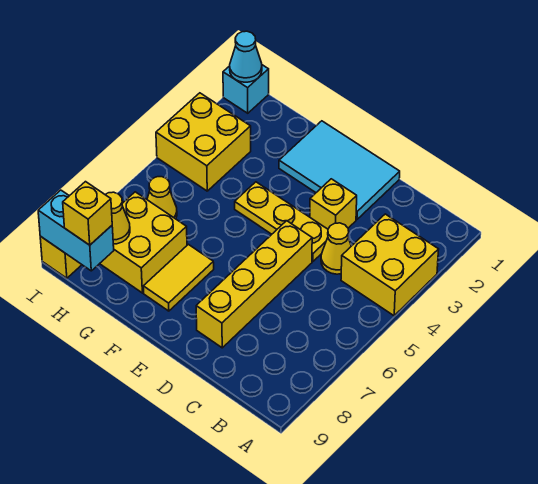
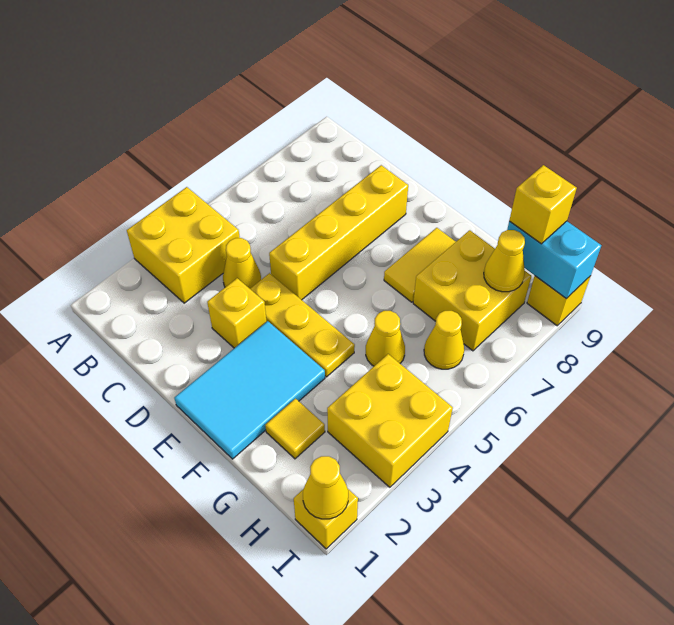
cyan 2x3 tile [279,121,400,219] -> cyan 2x3 tile turned to [174,321,325,459]
none -> yellow 1x1 tile [265,399,325,459]
none -> yellow 1x1 cone [366,311,405,366]
cyan 1x1 brick [223,65,269,113] -> yellow 1x1 brick [294,489,358,549]
cyan 1x1 cone [230,31,262,82] -> yellow 1x1 cone [303,456,348,519]

